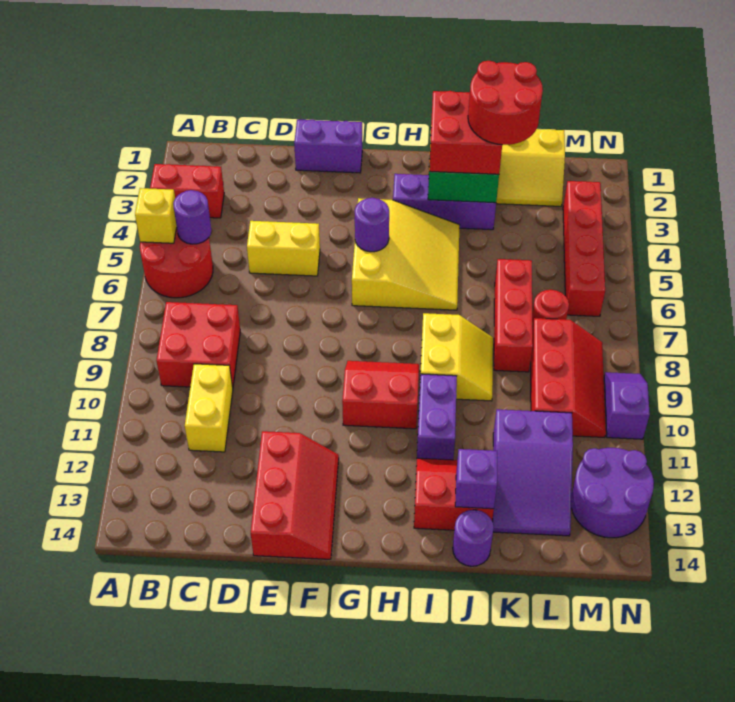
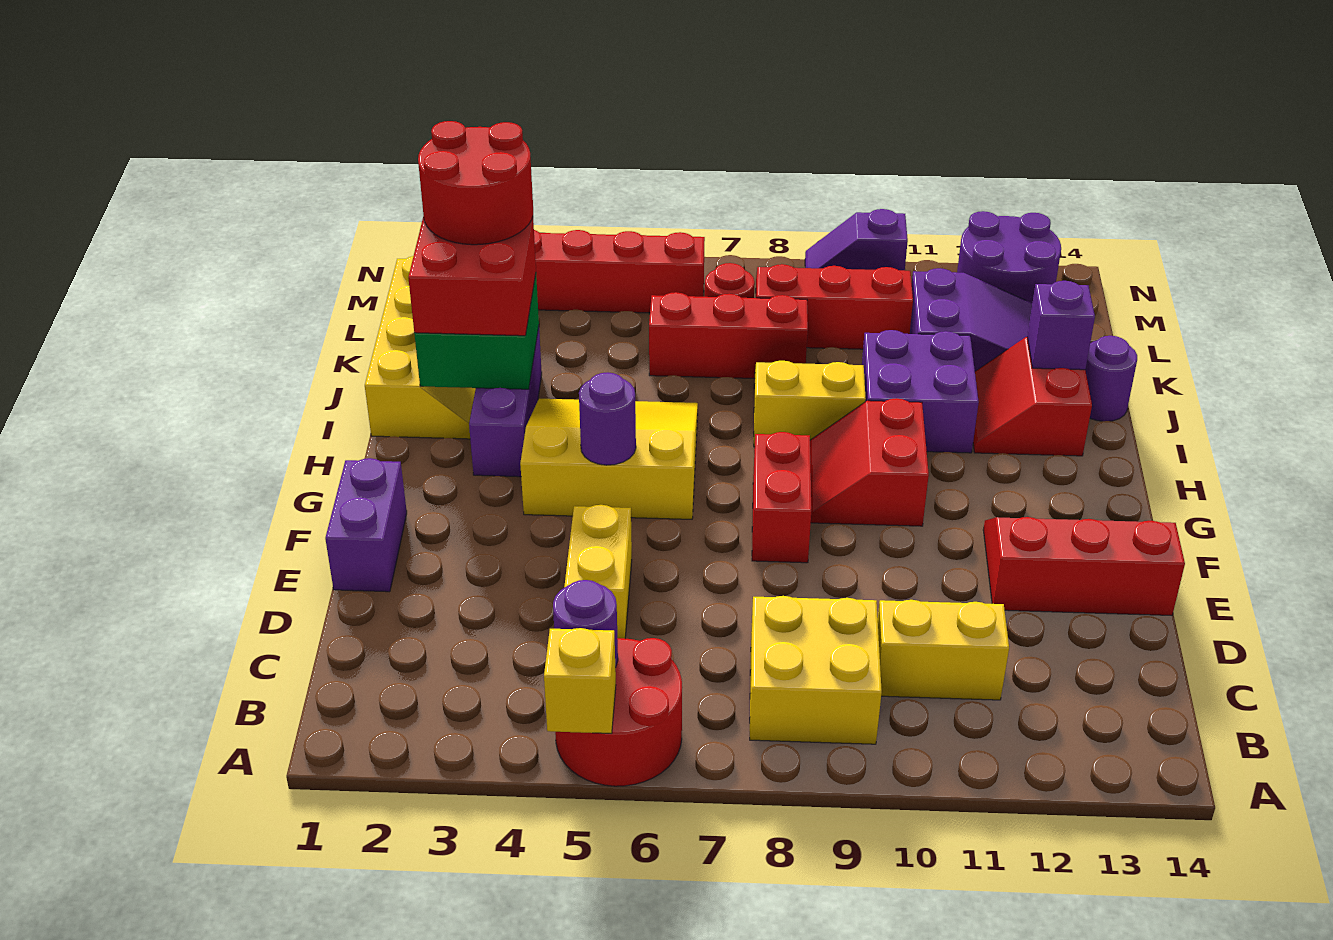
red 1x2 brick [150,164,224,218] -> red 1x2 brick moved to [752,432,811,563]
red 2x2 brick [156,302,240,388] -> yellow 2x2 brick [750,596,882,744]
purple 1x2 brick [417,374,457,460] -> purple 2x2 brick [862,330,979,453]

